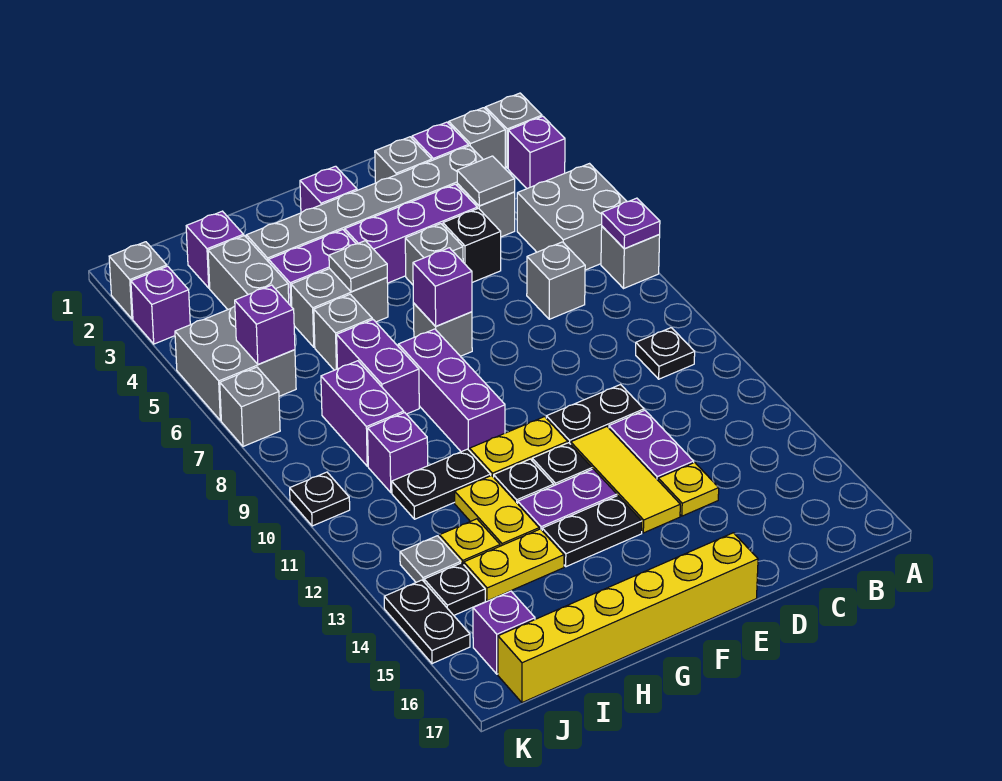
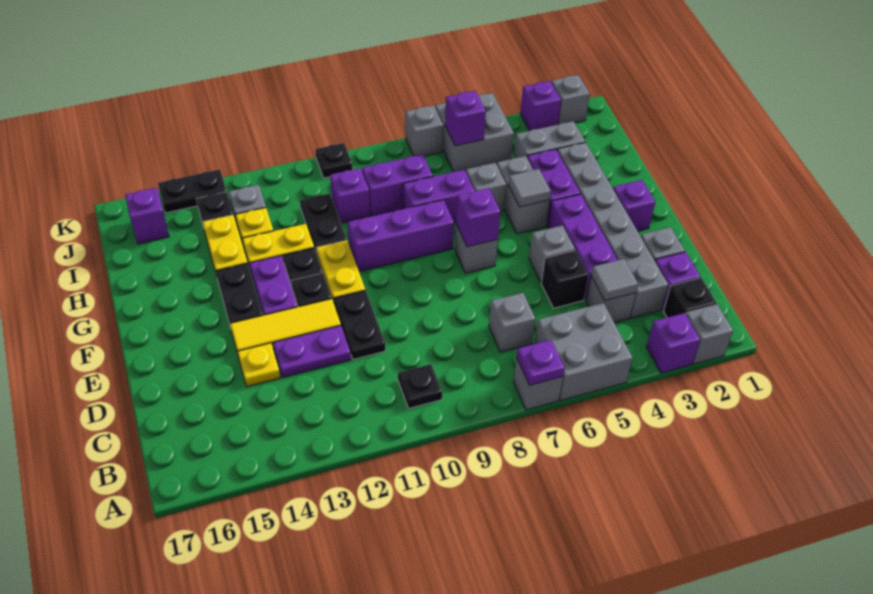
grey 1x1 brick [449,108,505,168] -> black 1x1 brick [663,278,717,318]
yellow 1x6 brick [498,533,758,703] -> none
grey 1x1 plate [329,241,387,292] -> grey 1x1 tile [508,169,551,207]
purple 1x1 brick [186,211,244,288] -> none

